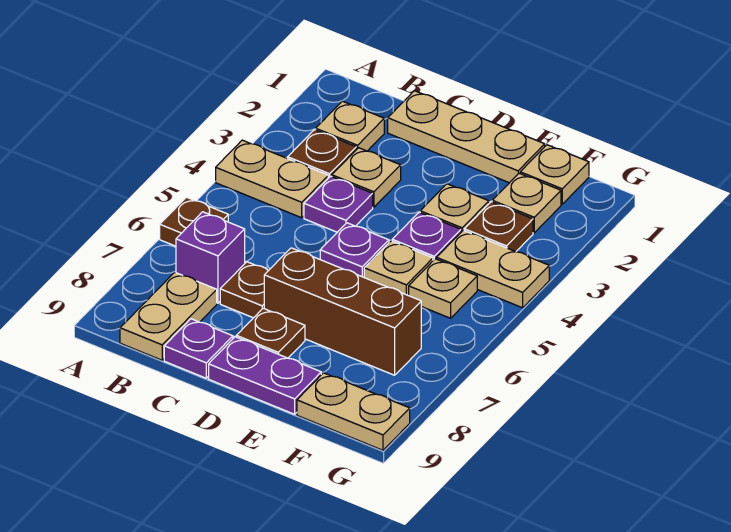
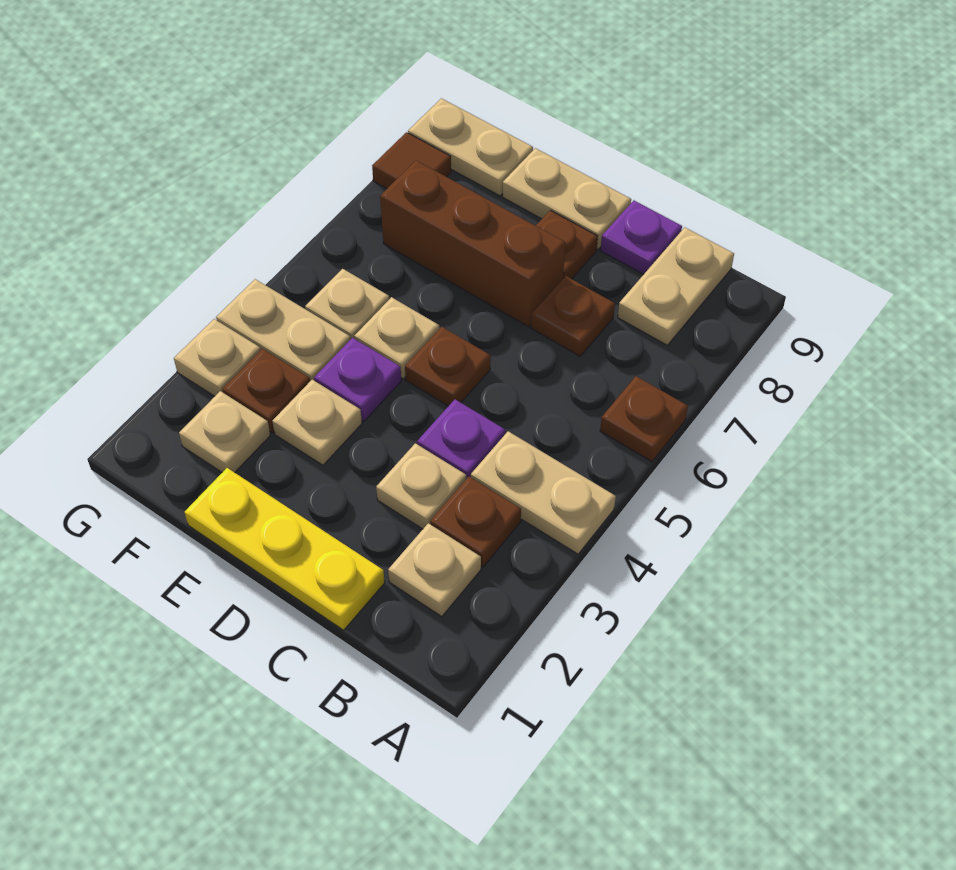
purple 1x1 brick [176,212,245,303] -> none
tan 1x3 plate [388,91,545,183] -> yellow 1x3 plate [184,468,385,630]
purple 1x1 plate [320,223,389,277] -> brown 1x1 plate [405,327,491,406]
purple 1x2 plate [209,337,321,414] -> tan 1x2 plate [502,148,631,249]
tan 1x1 plate [520,145,589,204] -> tan 1x1 plate moved to [174,319,261,396]
none -> brown 1x1 tile [372,132,451,188]

